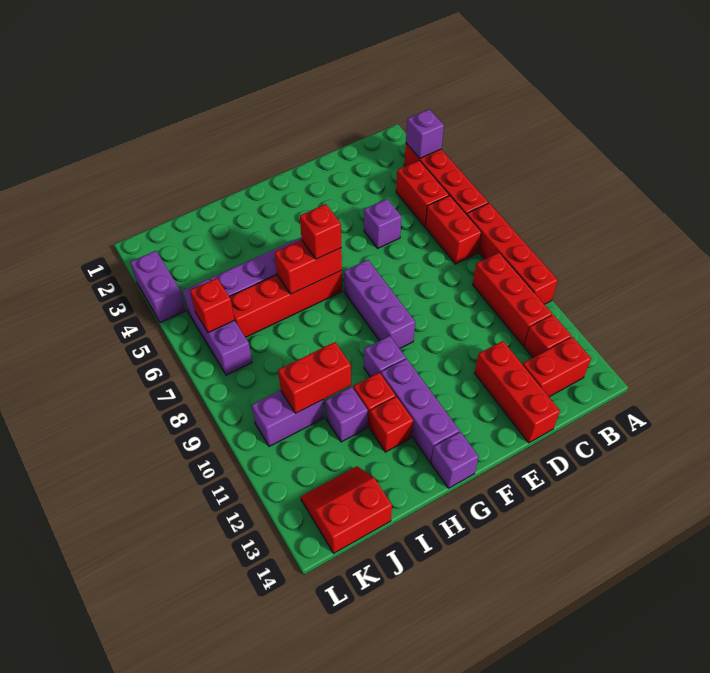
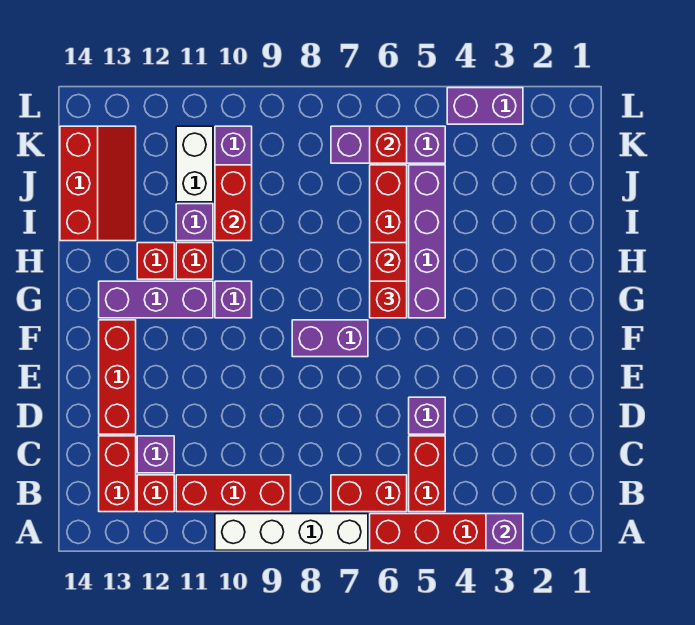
red 1x4 brick [467,203,558,304] -> white 1x4 brick [215,514,368,550]
red 1x2 brick [396,160,449,226] -> red 1x2 brick turned to [409,436,445,512]
red 1x3 brick [475,341,560,443] -> red 1x3 brick turned to [99,320,136,434]
purple 1x3 brick [344,260,415,349] -> purple 1x2 brick [292,320,368,357]
purple 1x1 brick [431,432,479,488] -> purple 1x1 brick moved to [137,436,174,473]
none -> white 1x2 brick [176,126,213,202]
red 2x2 slope [301,466,392,553] -> red 2x3 slope [60,126,136,241]

